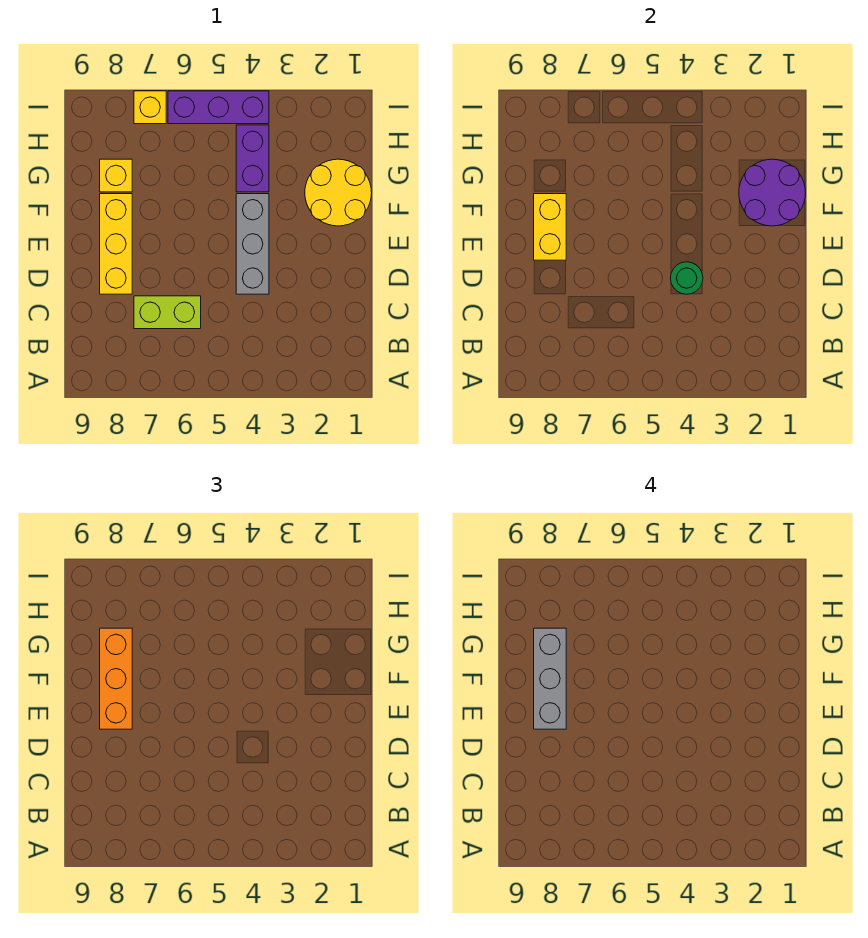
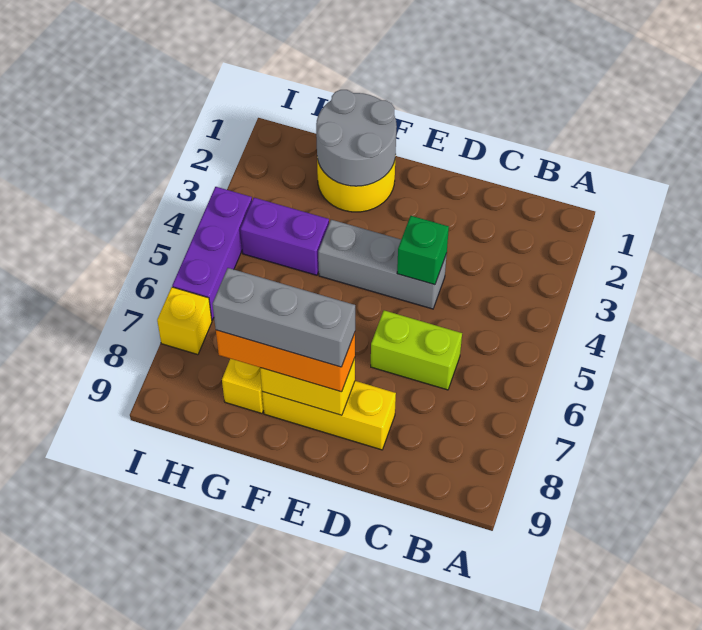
lime 1x2 brick [134,296,201,329] -> lime 1x2 brick turned to [371,310,462,390]
green 1x1 round brick [671,262,703,294] -> green 1x1 brick [397,216,449,285]
purple 2x2 round brick [739,159,806,226] -> grey 2x2 round brick [316,90,397,186]

